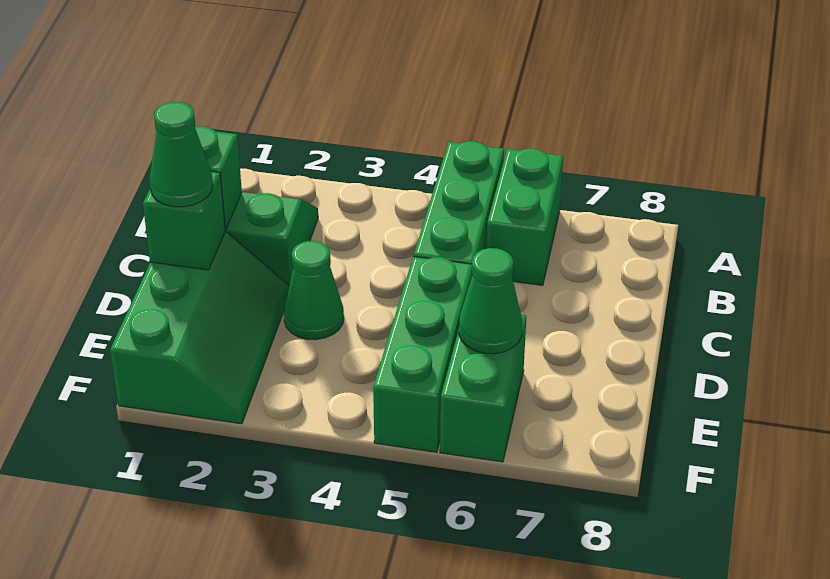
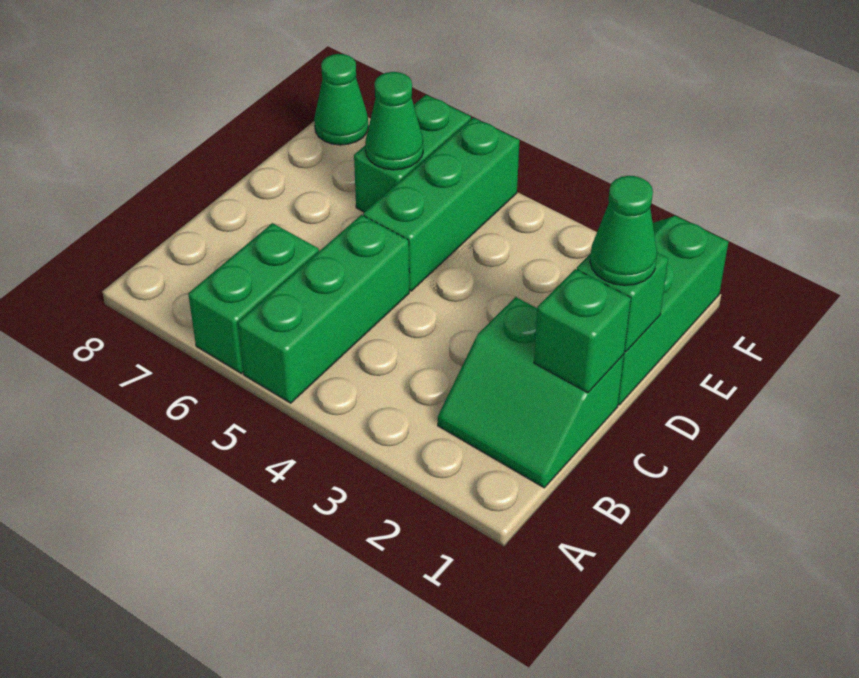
green 1x1 cone [284,241,344,340] -> green 1x1 cone moved to [314,54,368,145]

